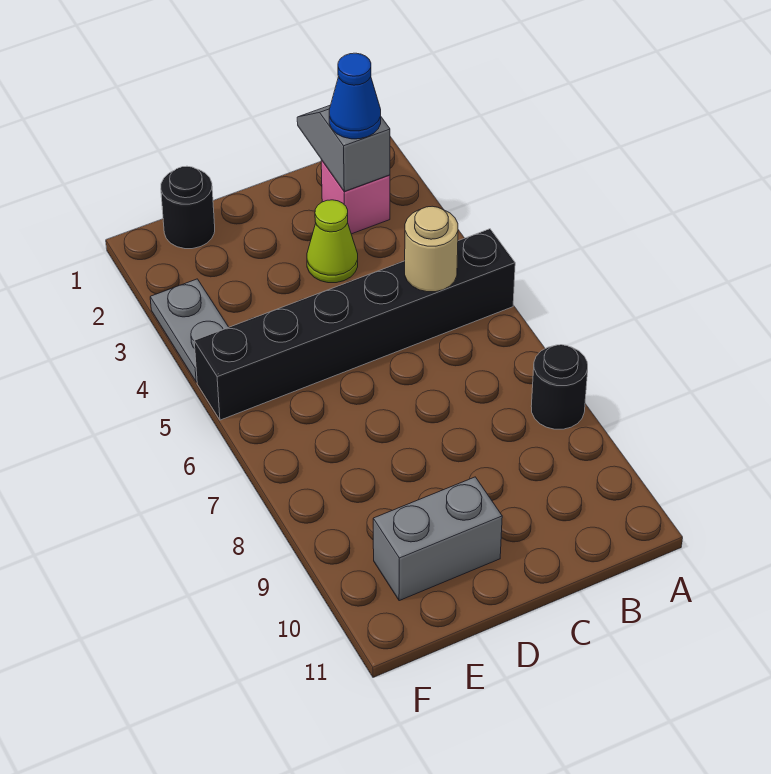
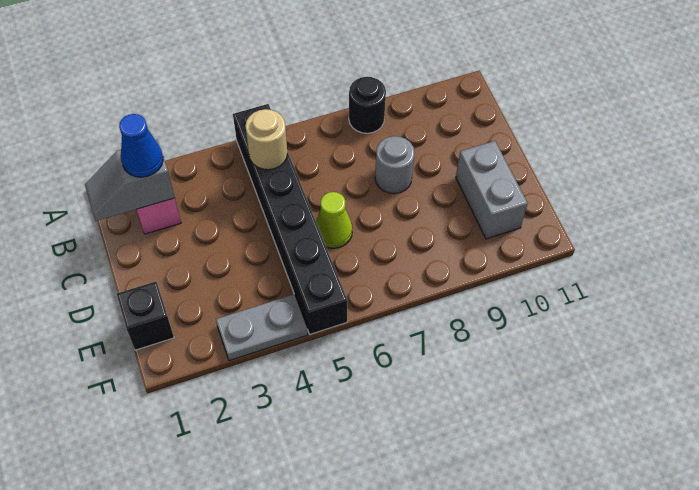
lime 1x1 cone [307,200,358,283] -> lime 1x1 cone moved to [316,192,352,248]
none -> grey 1x1 round brick [375,136,415,194]
black 1x1 round brick [161,166,215,249] -> black 1x1 brick [117,281,174,350]

